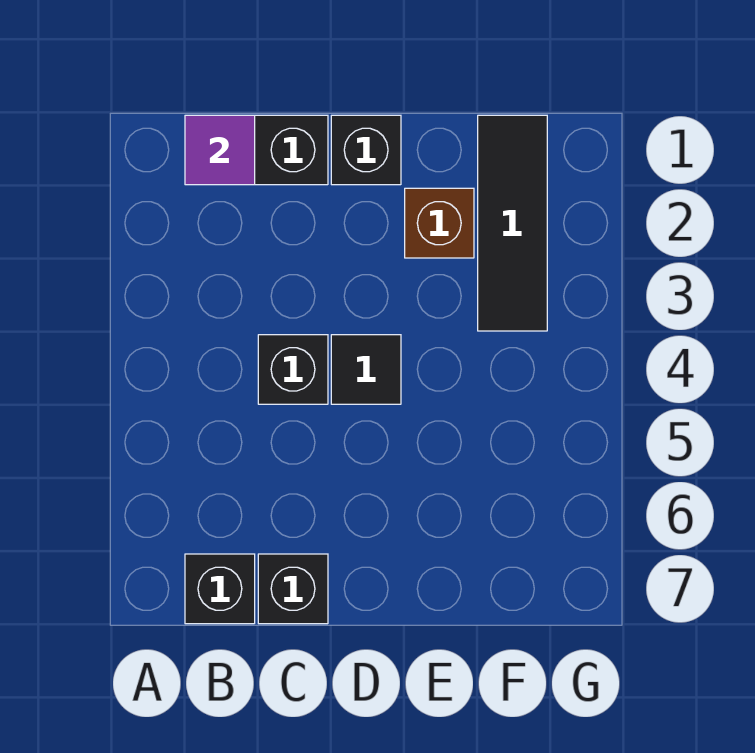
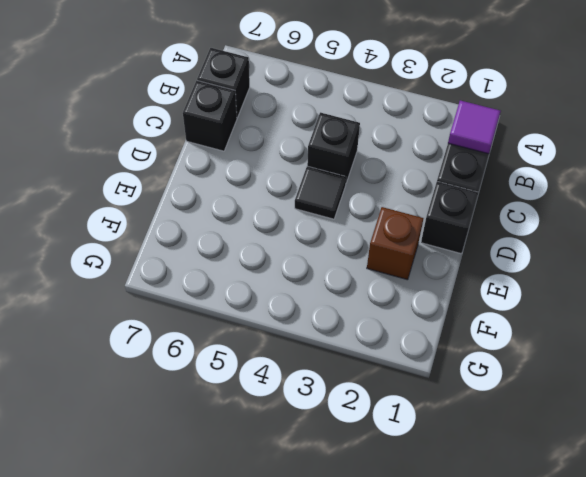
black 1x3 tile [478,115,547,331] -> none

